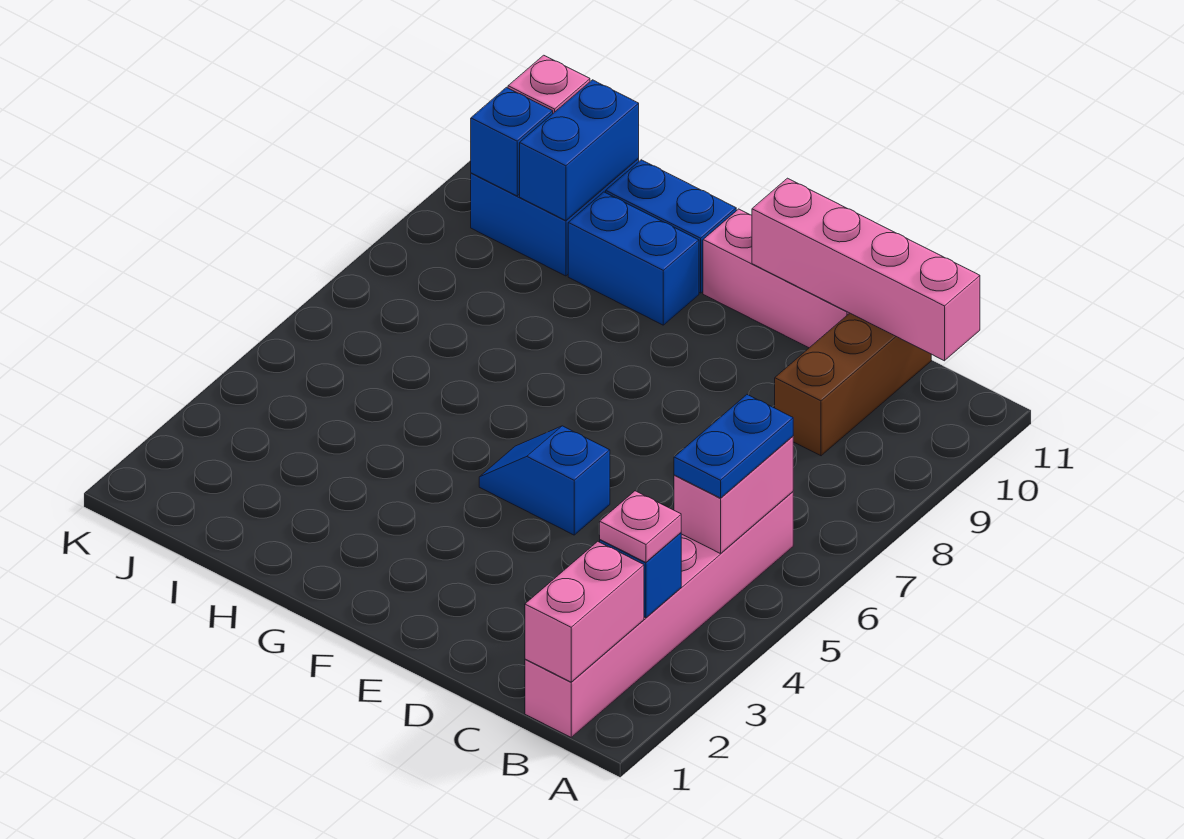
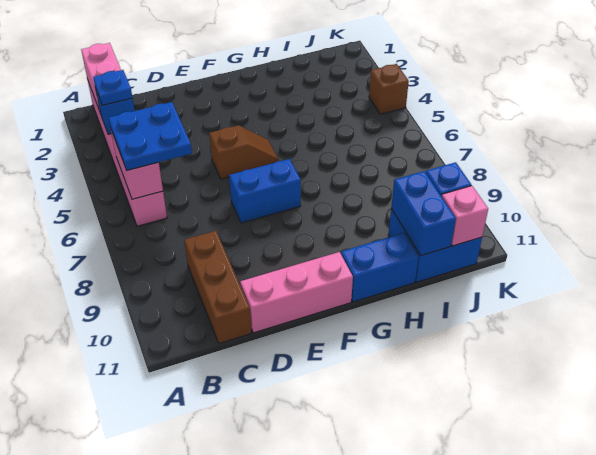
pink 1x1 plate [600,491,681,562] -> blue 1x1 plate [93,70,132,105]
blue 1x2 plate [674,395,793,498] -> blue 2x2 plate [109,102,192,171]
pink 1x4 brick [752,178,980,361] -> none
blue 1x2 slope [479,426,610,535] -> brown 1x2 slope [209,125,278,179]
blue 1x2 brick [568,192,699,325] -> blue 1x2 brick moved to [229,159,301,223]
none -> brown 1x1 brick [369,64,409,114]

